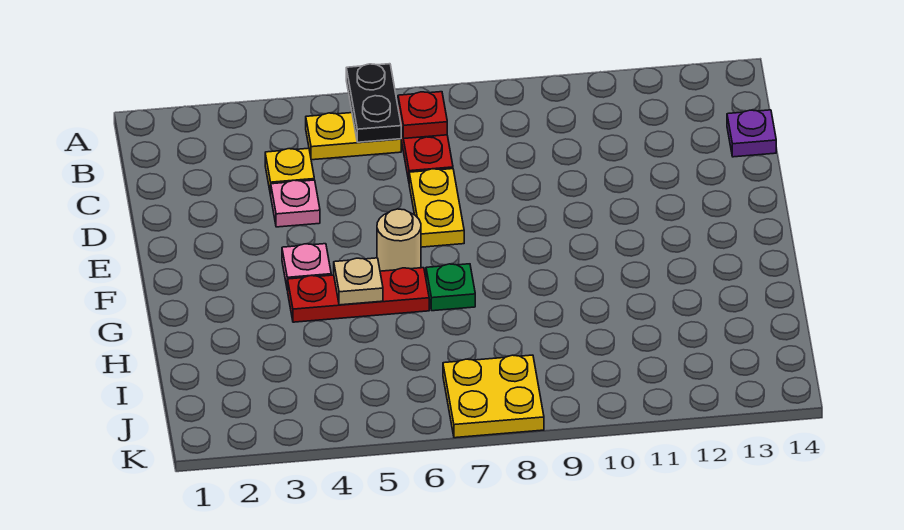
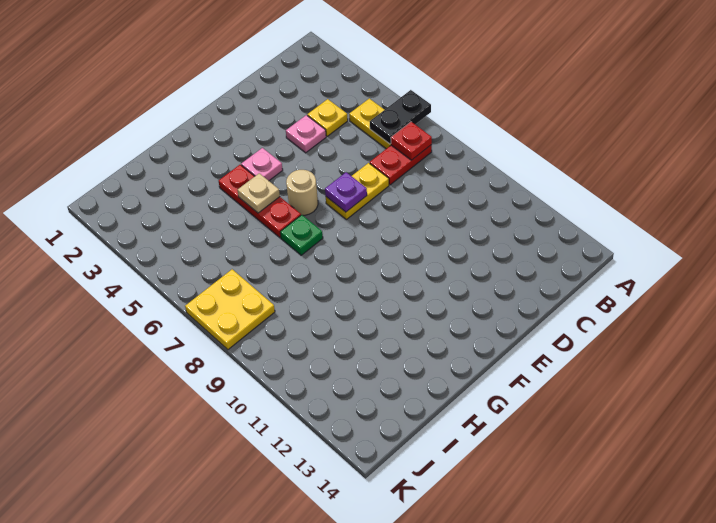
purple 1x1 plate [727,110,776,157] -> purple 1x1 plate moved to [325,172,367,212]

